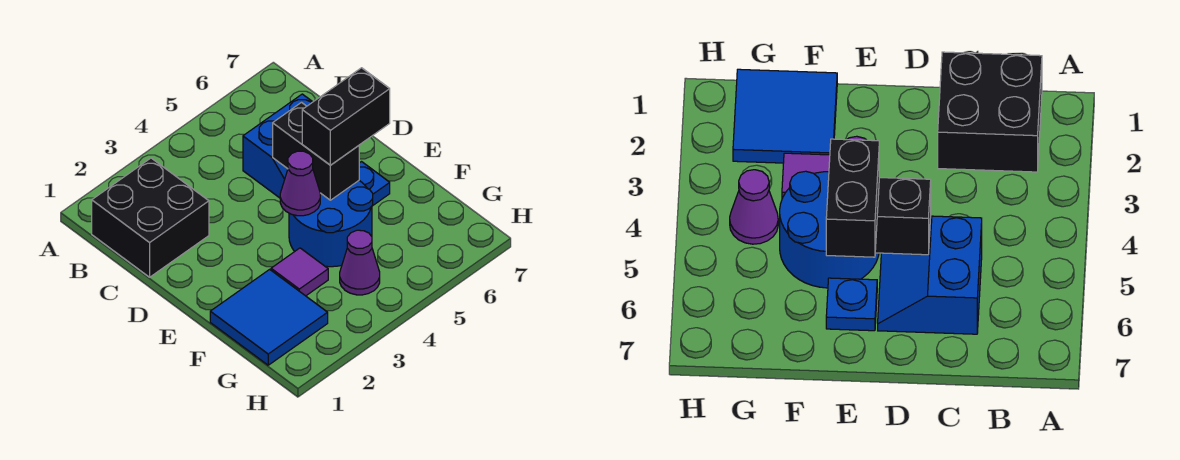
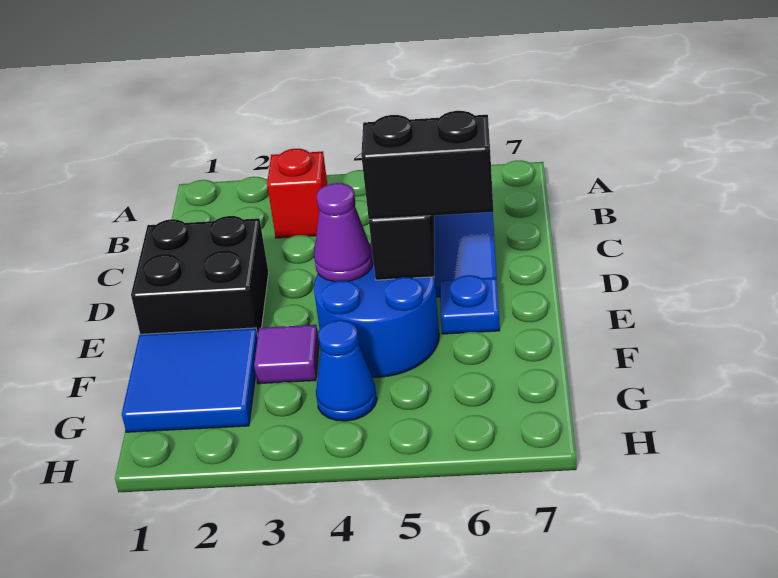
black 2x2 brick [92,158,209,277] -> black 2x2 brick moved to [131,216,269,336]
none -> red 1x1 brick [267,149,327,238]
purple 1x1 cone [340,230,380,295] -> blue 1x1 cone [316,320,377,421]

